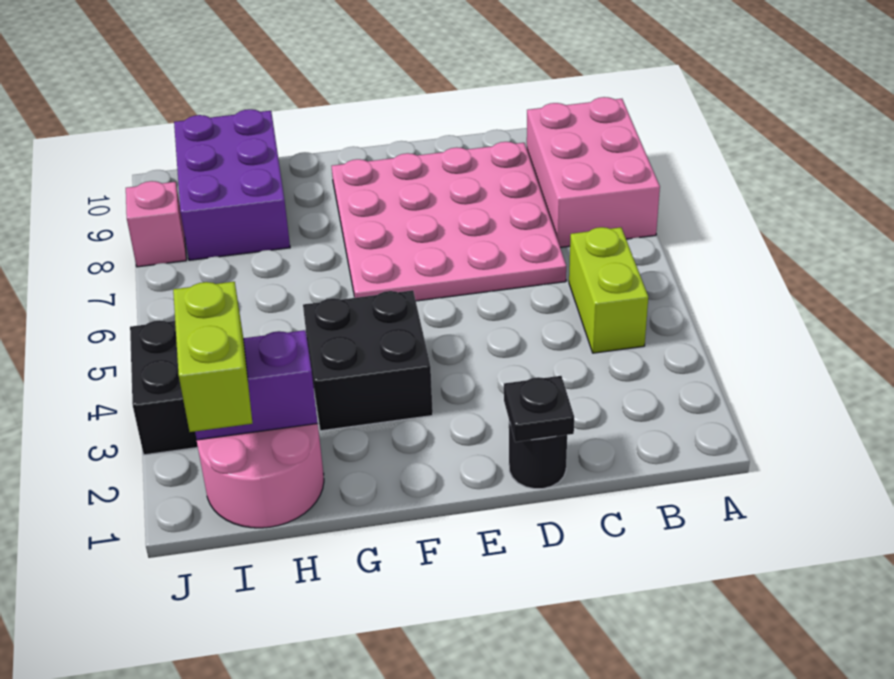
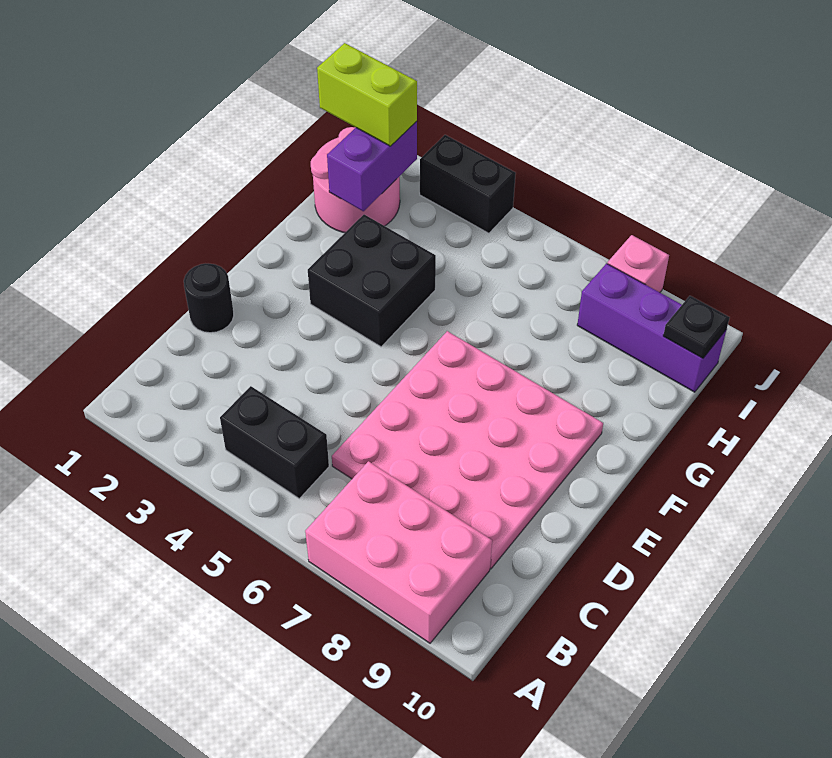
lime 1x2 brick [569,227,648,353] -> black 1x2 brick [220,386,329,498]
black 1x1 plate [504,376,574,442] -> black 1x1 plate moved to [663,296,730,358]
purple 2x3 brick [174,109,290,260] -> purple 1x3 brick [577,264,727,392]

